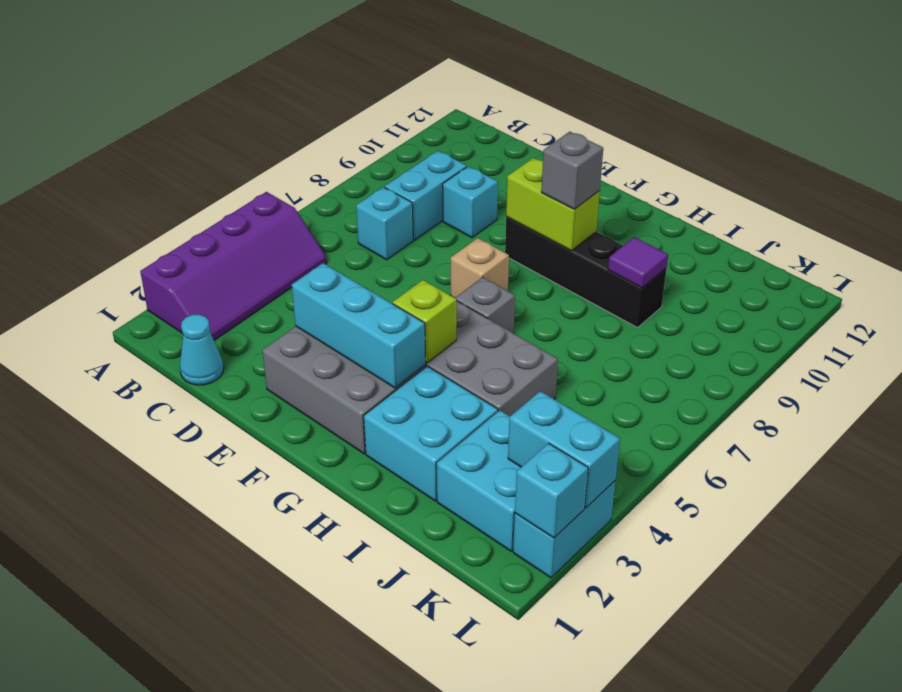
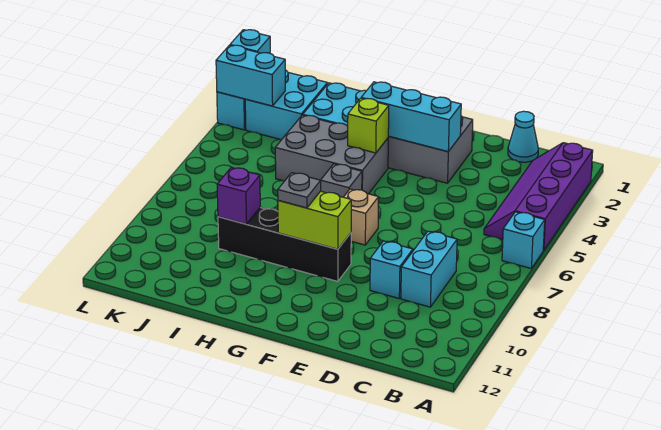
cyan 1x1 brick [356,187,413,260] -> cyan 1x1 brick moved to [502,212,545,268]
grey 1x1 brick [541,132,603,209] -> grey 1x1 plate [278,173,321,208]
purple 1x1 tile [608,237,668,288] -> purple 1x1 brick [217,167,260,224]

